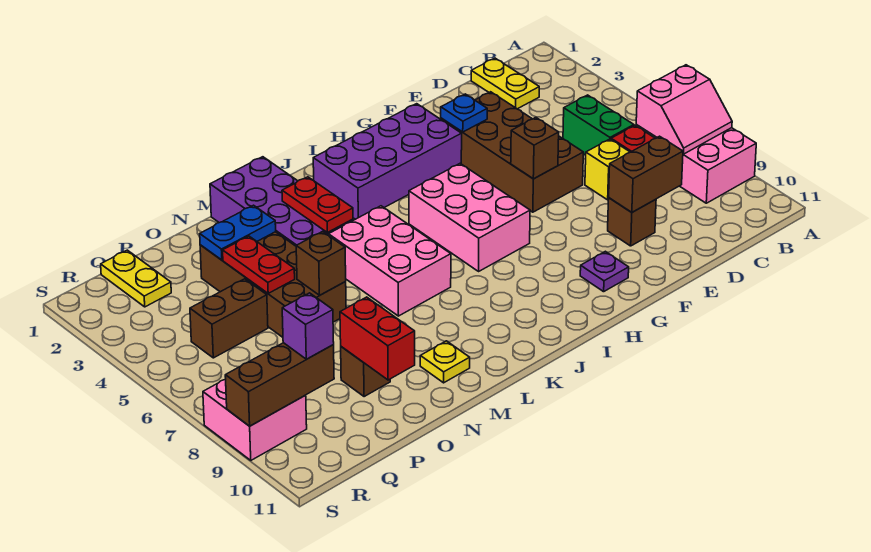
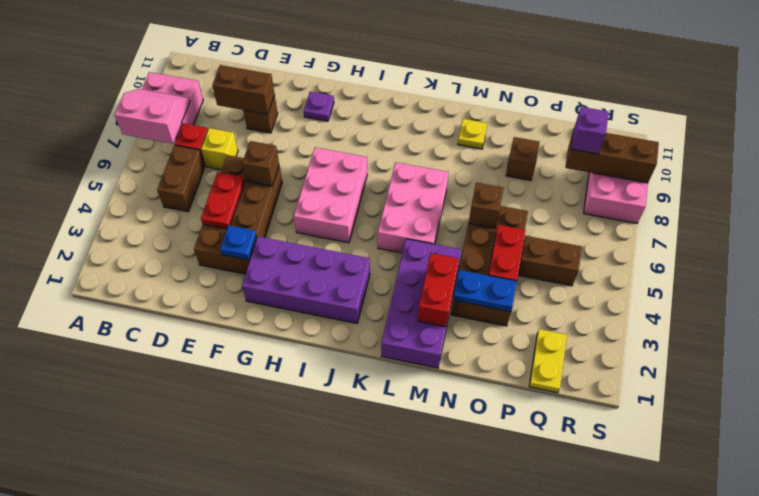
yellow 1x2 plate [471,58,539,109] -> none
green 1x2 brick [563,95,634,155] -> brown 1x2 brick [157,145,205,212]
red 1x2 plate [282,177,353,233] -> red 1x2 plate moved to [201,172,245,229]
red 1x2 brick [340,297,415,380] -> red 1x2 brick moved to [418,253,459,327]

